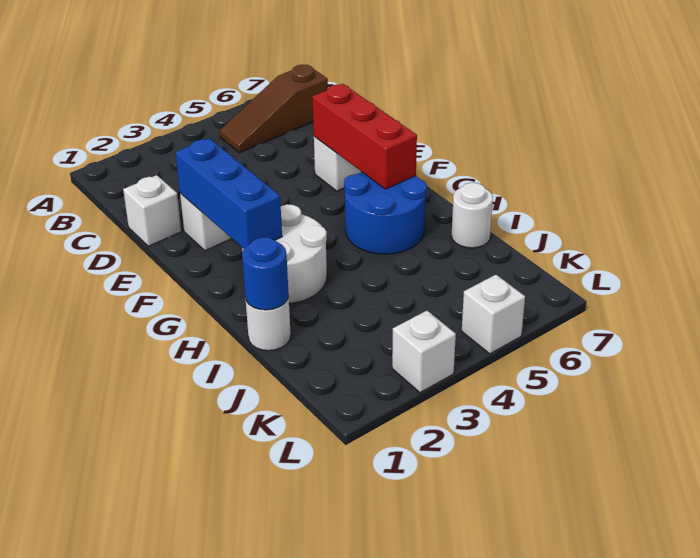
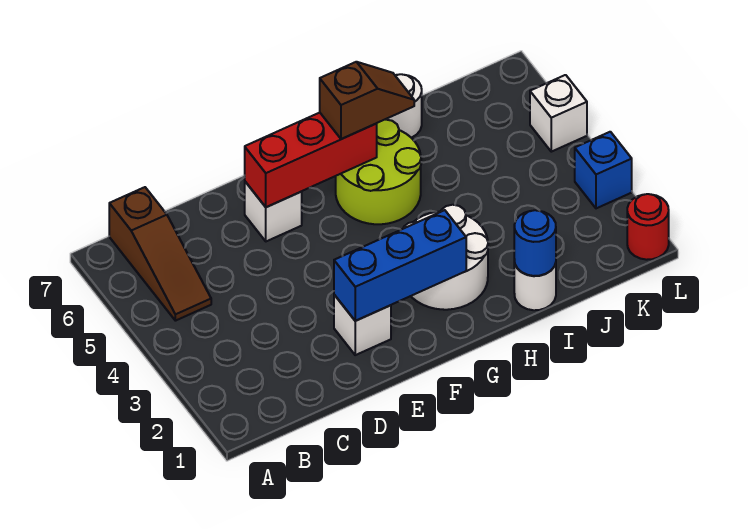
white 1x1 brick [123,175,182,246] -> none
blue 2x2 round brick [344,172,427,254] -> lime 2x2 round brick [336,120,421,224]
none -> brown 1x2 slope [320,62,414,139]
none -> red 1x1 round brick [627,194,669,260]
white 1x1 brick [392,311,456,393] -> blue 1x1 brick [575,132,632,208]

